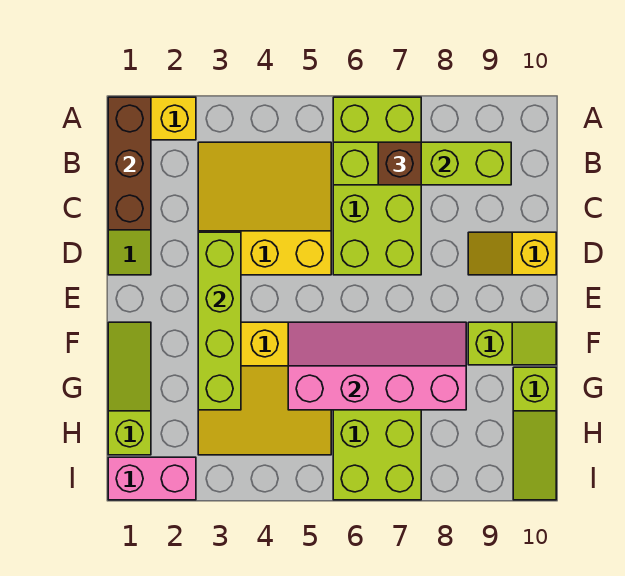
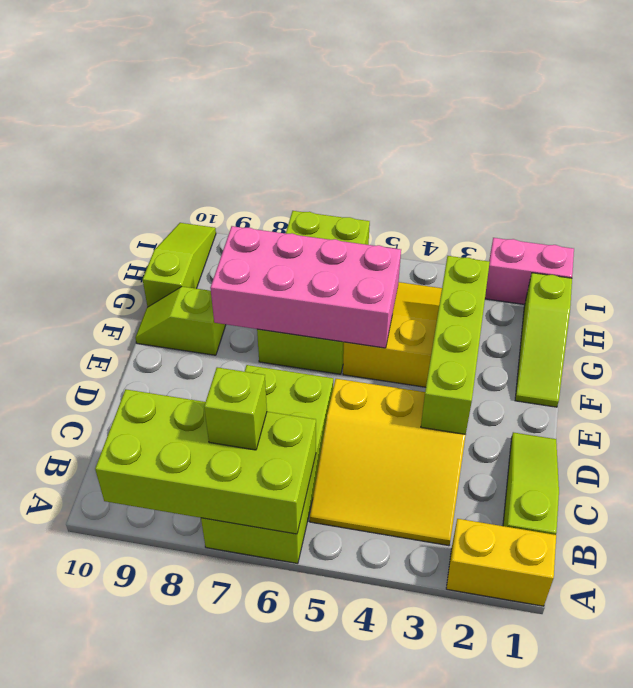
brown 1x3 brick [108,97,151,230] -> none
lime 1x4 brick [333,142,511,185] -> lime 2x4 brick [95,389,316,534]
brown 1x1 brick [378,142,421,185] -> lime 1x1 brick [204,367,267,450]
yellow 1x2 slope [468,232,556,275] -> none
pink 2x4 slope [288,322,466,410] -> pink 2x4 brick [210,226,401,348]

